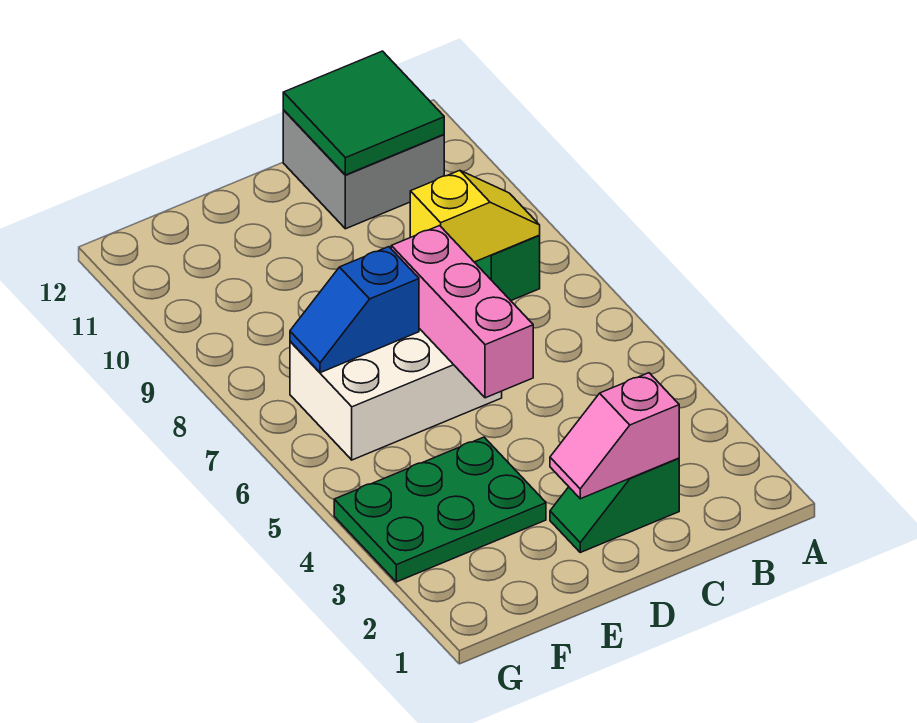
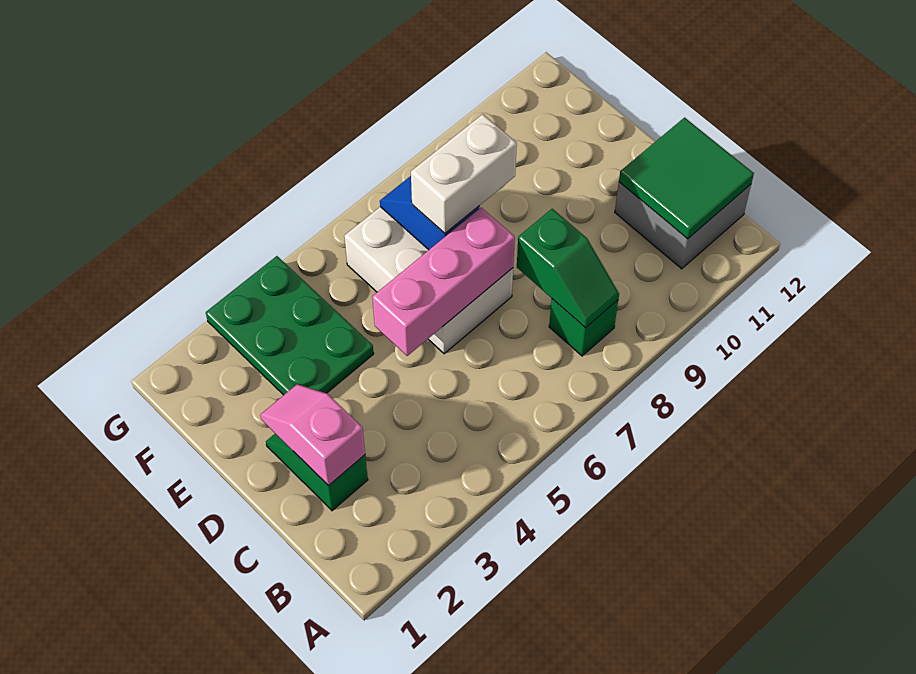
yellow 1x2 slope [410,170,540,262] -> green 1x2 slope [517,209,619,328]
none -> white 1x2 brick [411,114,517,233]

